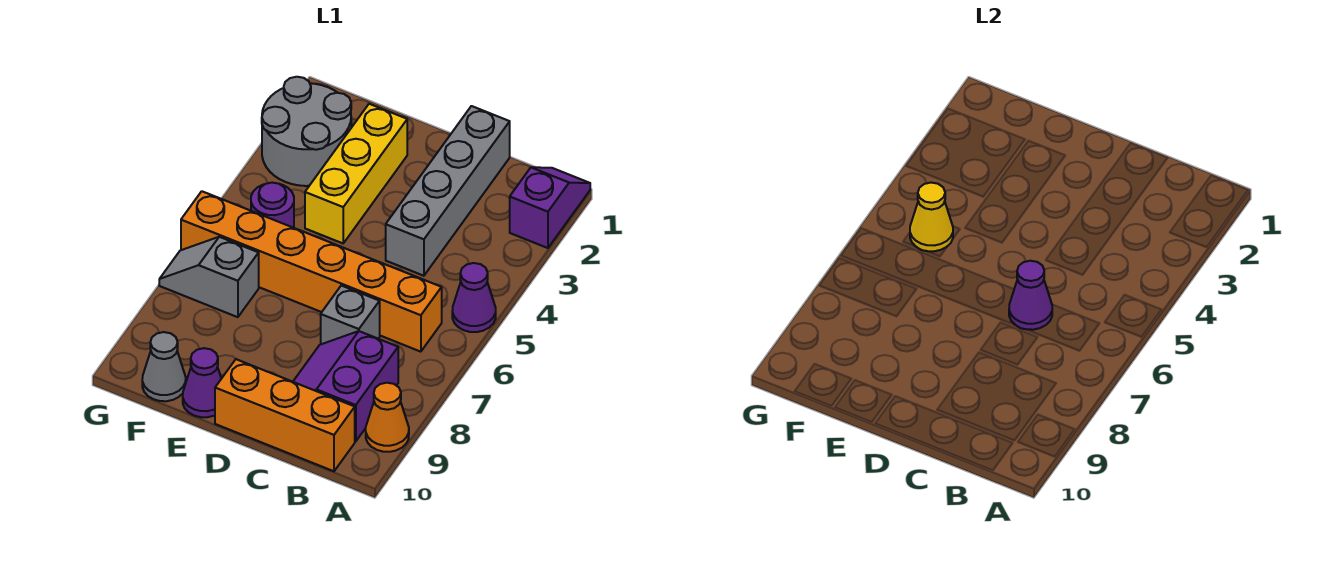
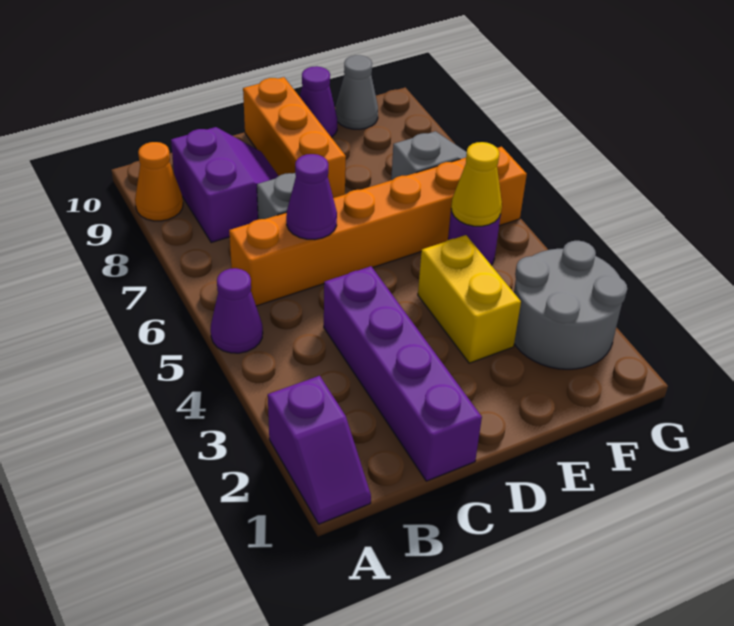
orange 1x3 brick [215,359,355,471] -> orange 1x3 brick turned to [243,77,346,198]
grey 1x4 brick [386,106,510,276] -> purple 1x4 brick [324,266,482,481]
yellow 1x3 brick [305,104,407,243] -> yellow 1x2 brick [418,235,521,363]

